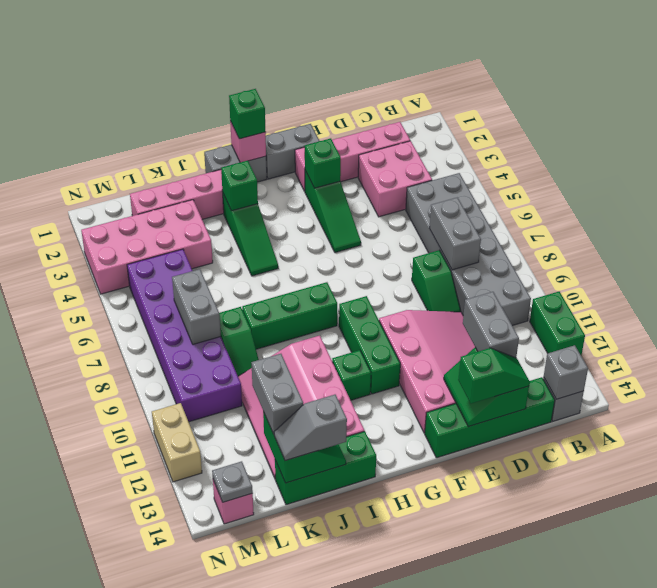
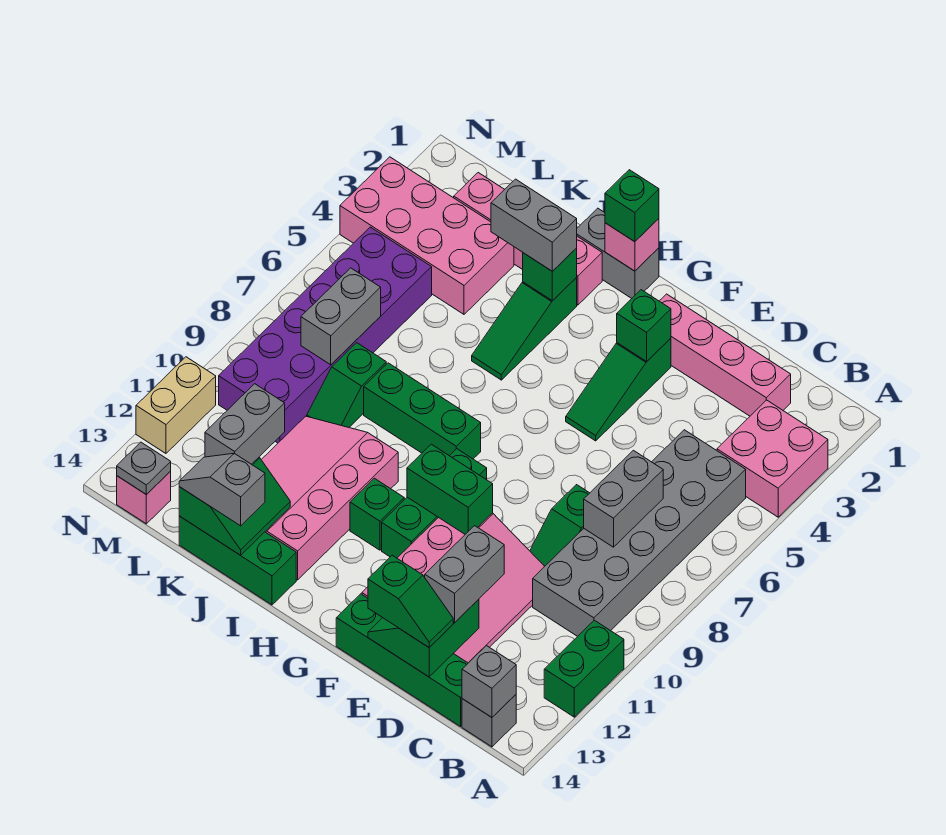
pink 2x2 brick [358,141,432,217] -> pink 2x2 brick moved to [717,400,828,517]
grey 1x2 brick [266,124,319,179] -> grey 1x2 brick moved to [491,179,577,271]
none -> green 1x2 brick [407,444,493,534]

